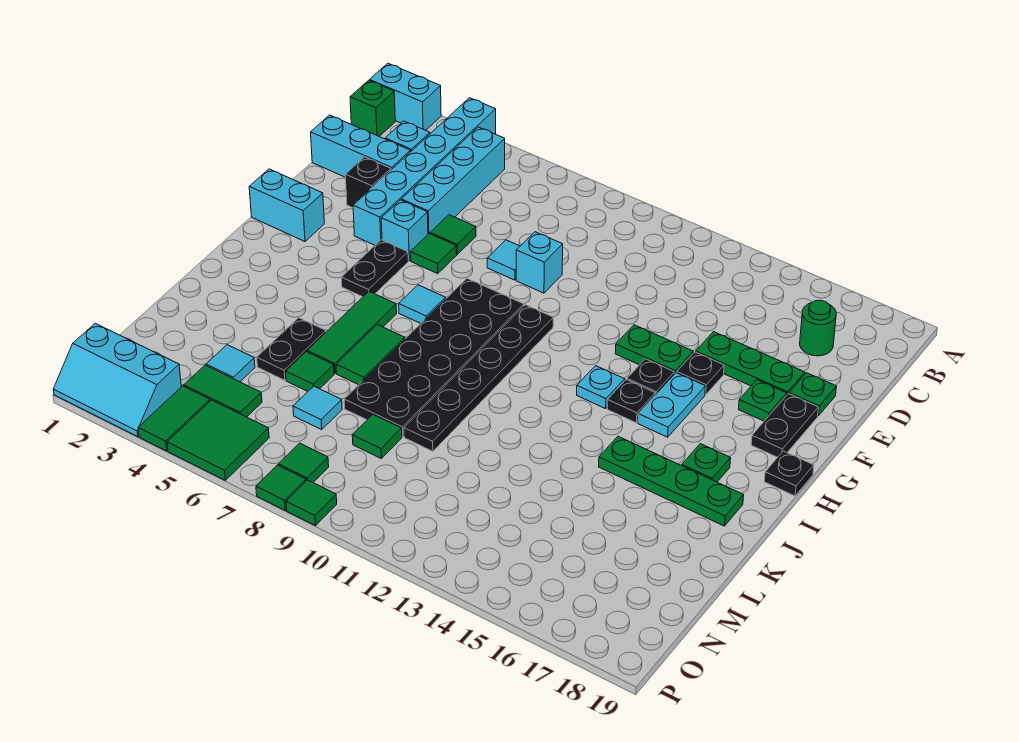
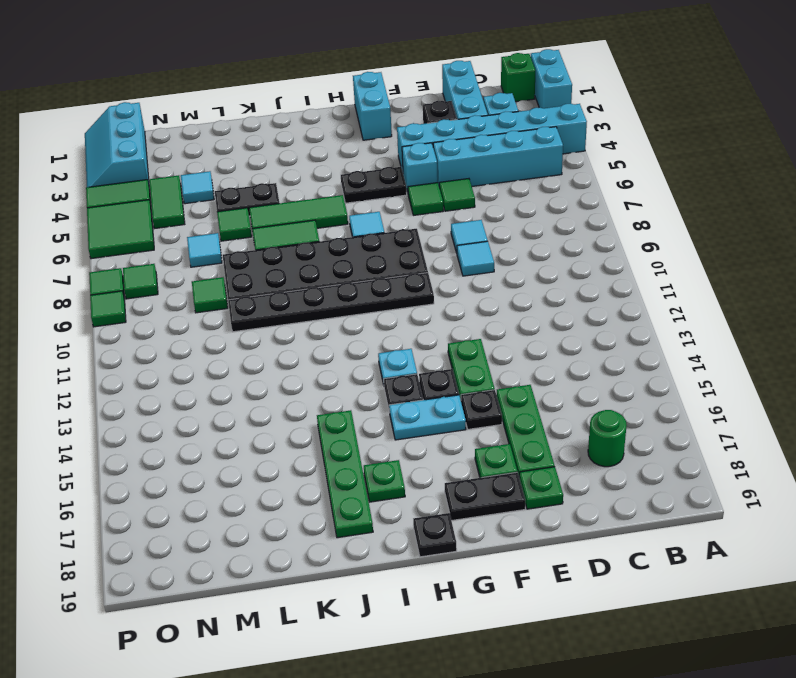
cyan 1x1 brick [516,232,563,293] -> cyan 1x1 tile [457,241,494,276]

